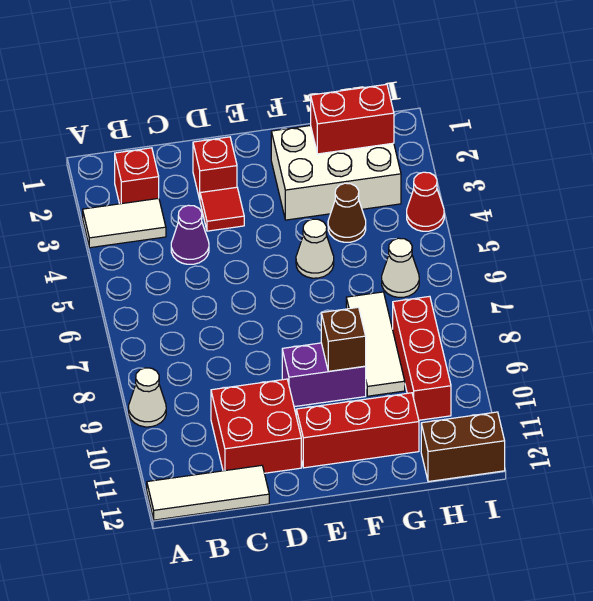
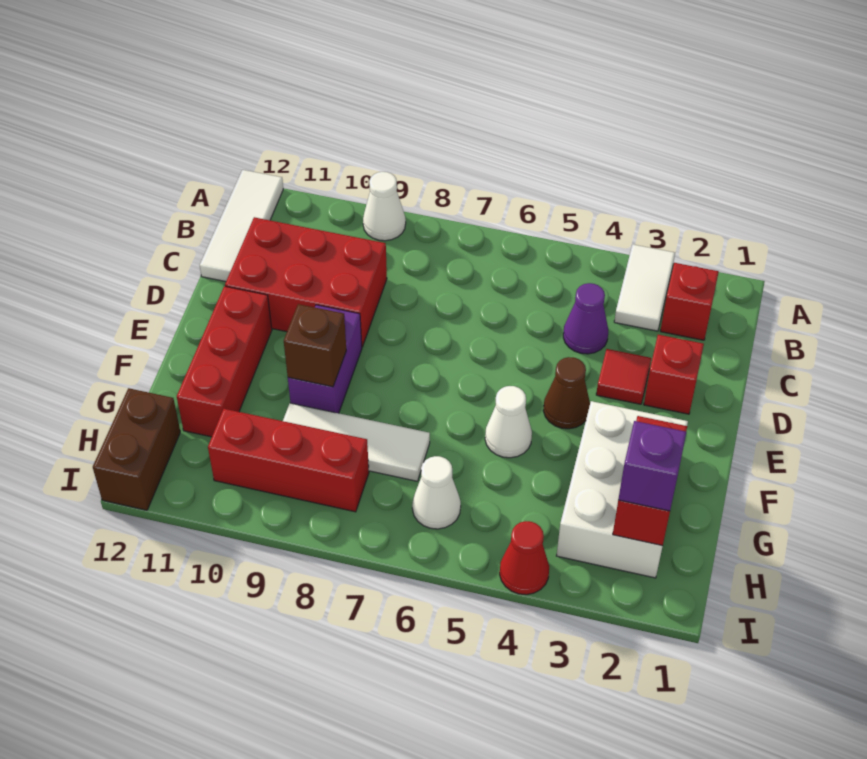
red 2x2 brick [211,379,301,473] -> red 2x3 brick [225,217,387,347]
brown 1x1 cone [328,183,366,242] -> brown 1x1 cone moved to [543,357,590,429]
none -> purple 1x1 brick [618,421,686,511]

